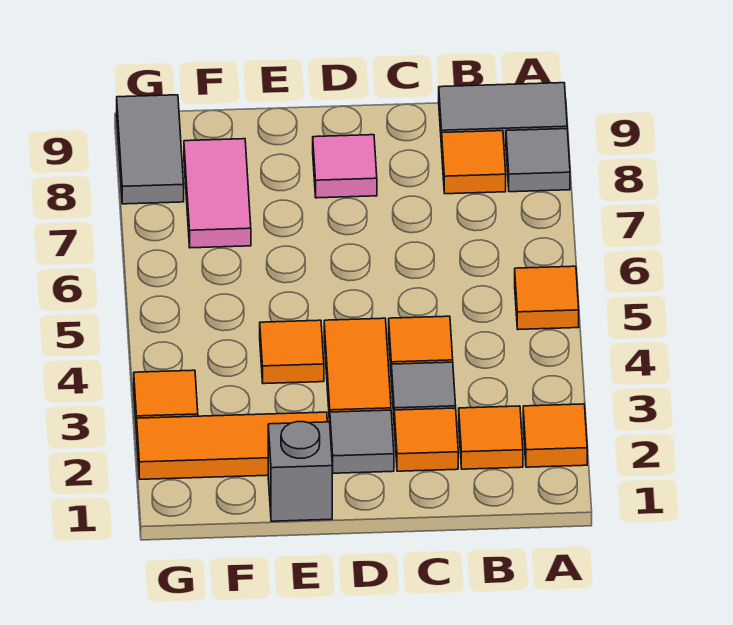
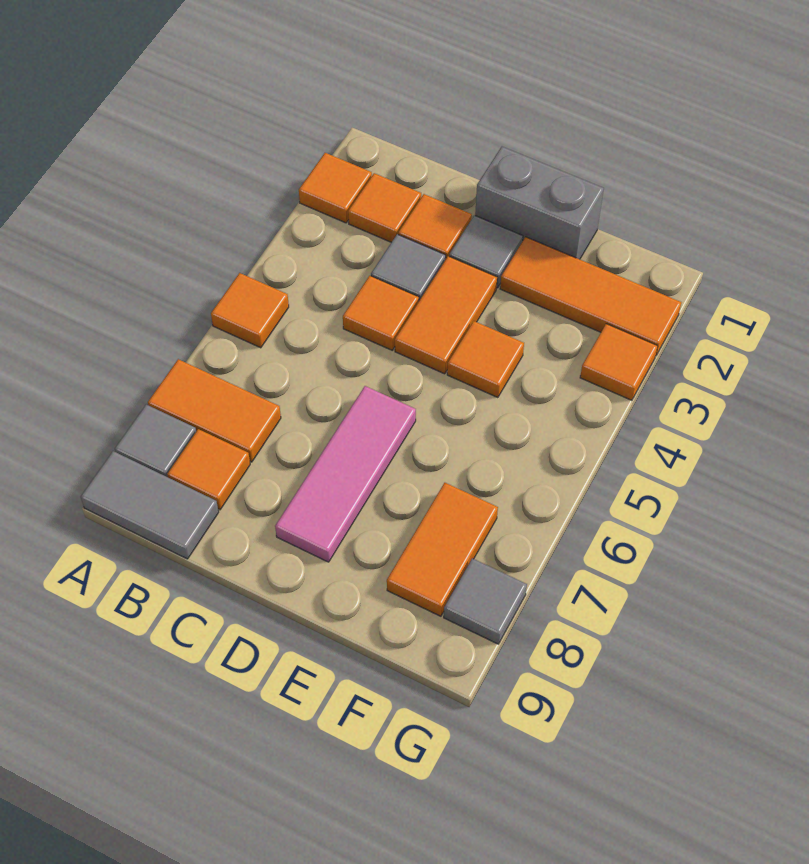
none -> orange 1x2 tile [148,359,281,462]
pink 1x1 tile [313,135,377,198] -> pink 1x3 tile [275,386,416,562]
grey 1x1 brick [268,422,332,521] -> grey 1x2 brick [475,147,604,259]
pink 1x2 tile [184,139,251,248] -> orange 1x2 tile [387,483,498,616]
grey 1x2 tile [117,95,184,204] -> grey 1x1 tile [444,558,527,644]

